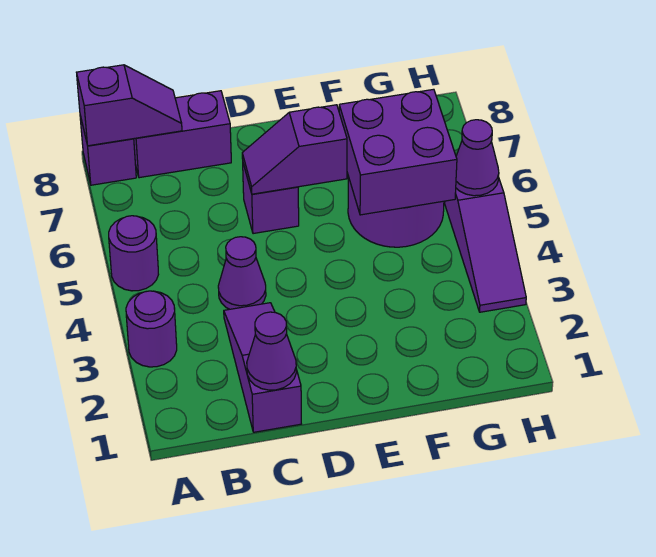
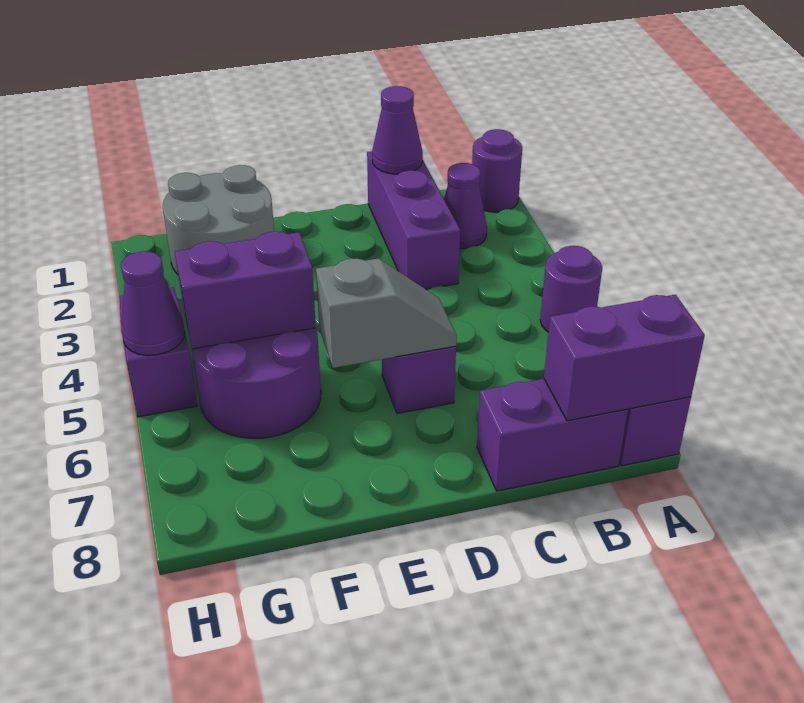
purple 1x1 round brick [126,291,177,367] -> purple 1x1 round brick moved to [472,129,522,212]
purple 1x2 slope [76,65,182,146] -> purple 1x2 brick [544,295,705,421]
purple 1x3 slope [224,303,301,432] -> purple 1x3 brick [367,151,460,289]
purple 1x1 cone [218,237,266,309] -> purple 1x1 cone moved to [444,163,487,249]
purple 1x2 slope [242,105,347,194] -> grey 1x2 slope [316,258,457,368]
none -> grey 2x2 round brick [163,165,274,274]
purple 2x2 brick [339,89,457,215] -> purple 1x2 brick [175,231,316,349]

